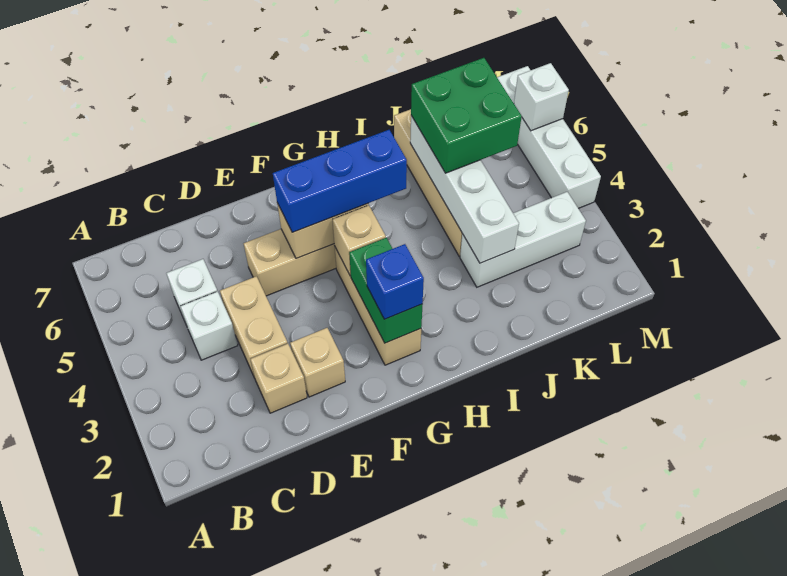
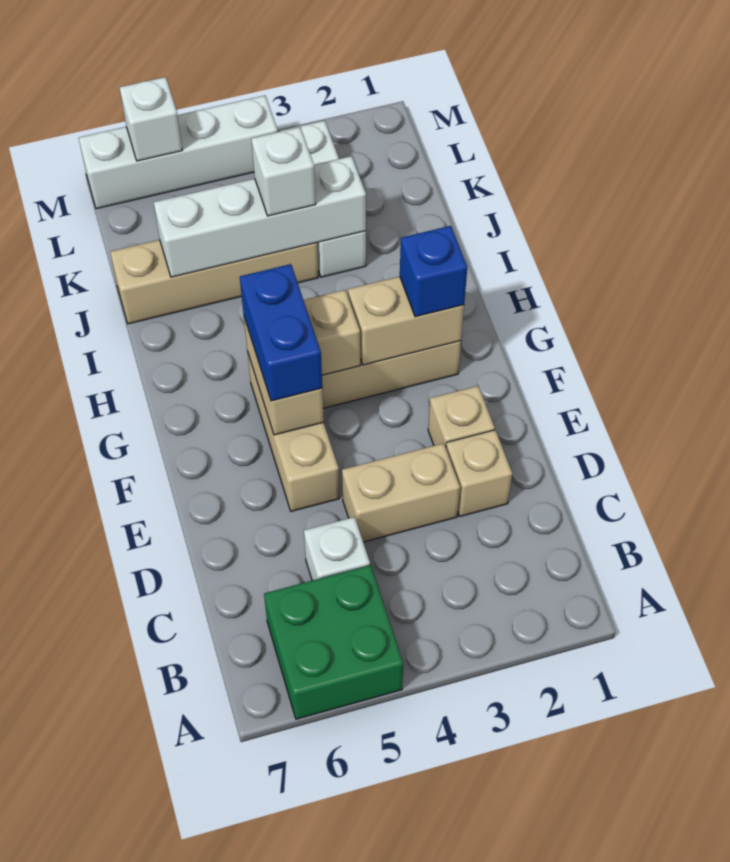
white 1x1 brick [180,291,238,360] -> white 1x1 brick moved to [251,127,316,216]
blue 1x3 brick [273,130,407,232] -> blue 1x2 brick [240,264,322,401]
green 1x2 brick [349,238,423,343] -> tan 1x2 brick [348,277,464,365]
green 2x2 brick [411,58,522,173] -> green 2x2 brick moved to [264,565,403,719]

